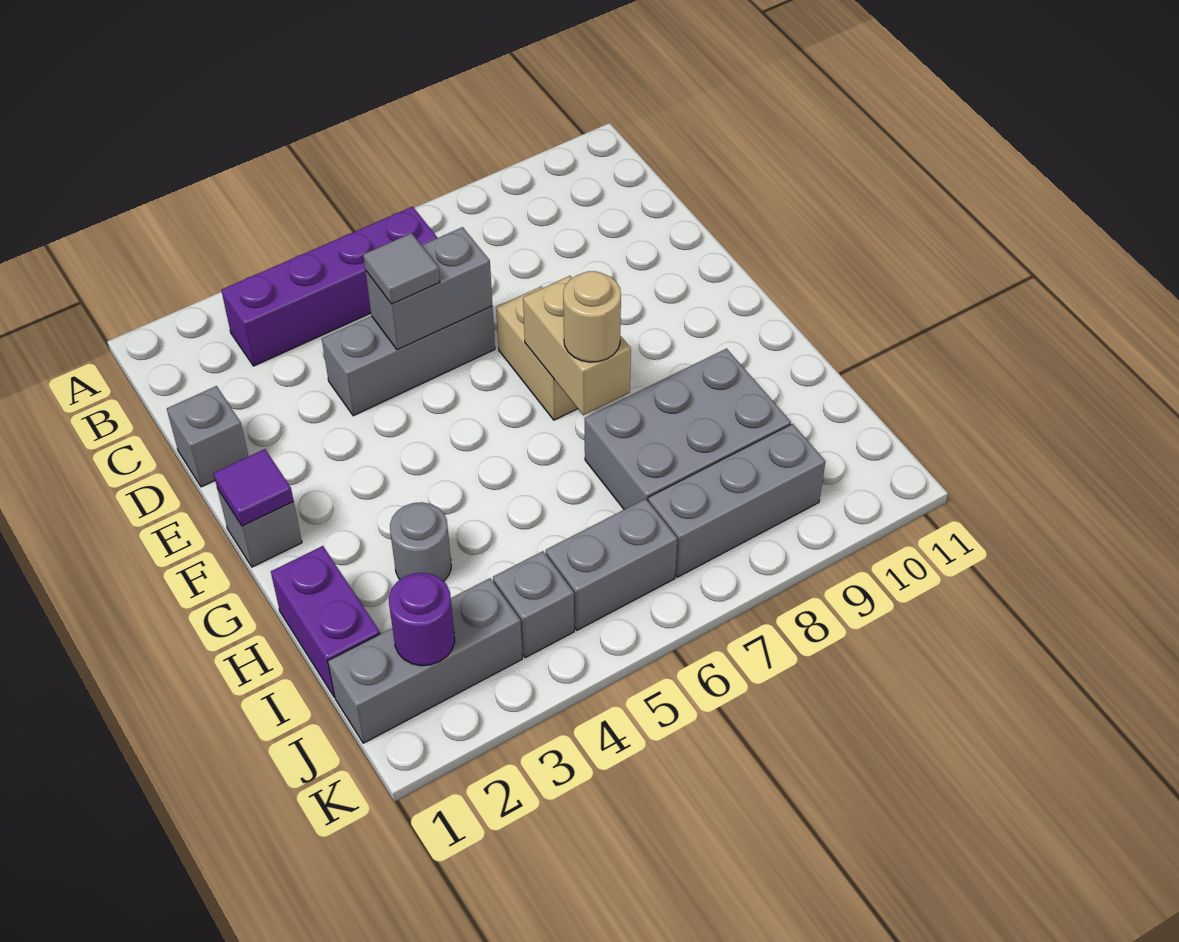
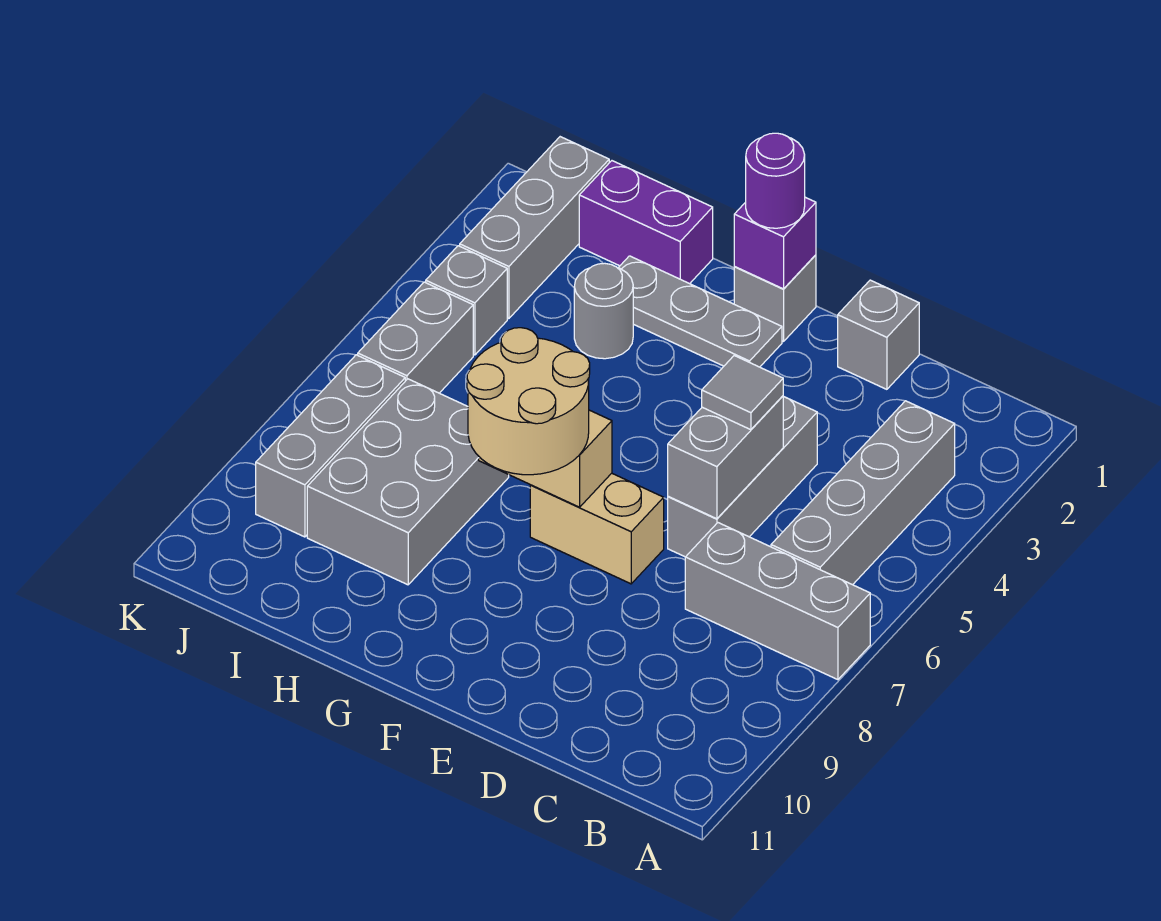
none -> grey 1x3 brick [685,523,870,680]
purple 1x4 brick [221,207,438,366] -> grey 1x4 brick [771,401,955,585]
purple 1x1 tile [214,449,294,526] -> purple 1x1 brick [734,197,816,289]
none -> grey 1x3 plate [618,256,782,367]
tan 1x1 round brick [563,271,621,362] -> tan 2x2 round brick [467,328,590,475]
purple 1x1 round brick [389,573,455,666] -> purple 1x1 round brick moved to [746,133,805,228]

